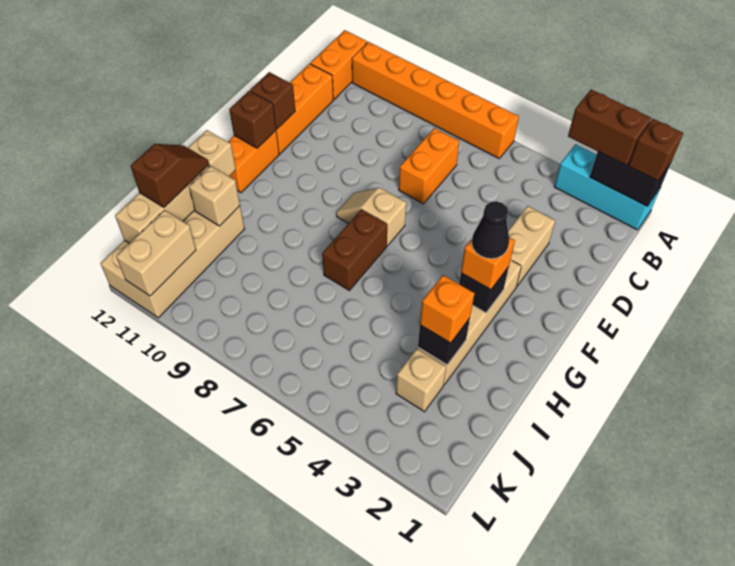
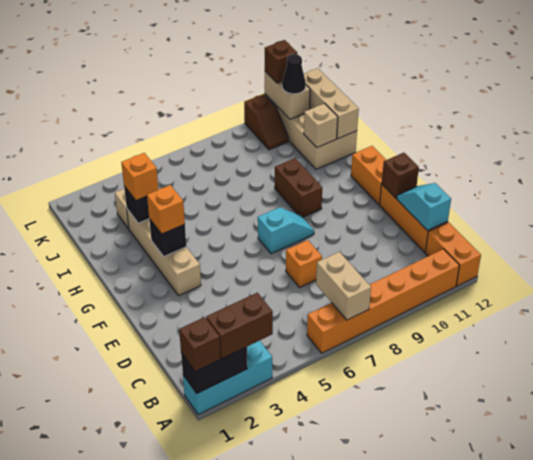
orange 1x2 brick [399,128,459,204] -> orange 1x1 brick [286,240,322,287]
none -> cyan 1x2 slope [397,183,451,231]
tan 1x2 brick [508,206,555,287] -> tan 1x2 brick moved to [316,252,371,320]
tan 1x2 slope [336,188,406,246] -> cyan 1x2 slope [258,207,314,254]
brown 1x1 brick [229,91,276,148] -> brown 1x1 brick moved to [265,40,297,83]
black 1x1 cone [472,201,509,259] -> black 1x1 cone moved to [282,54,306,94]
brown 1x2 brick [322,209,387,290] -> brown 1x2 brick moved to [275,158,322,217]
tan 1x4 brick [115,130,236,243] -> tan 1x3 brick [304,68,359,139]
brown 1x2 slope [131,144,209,207] -> brown 1x2 slope moved to [244,94,289,150]

